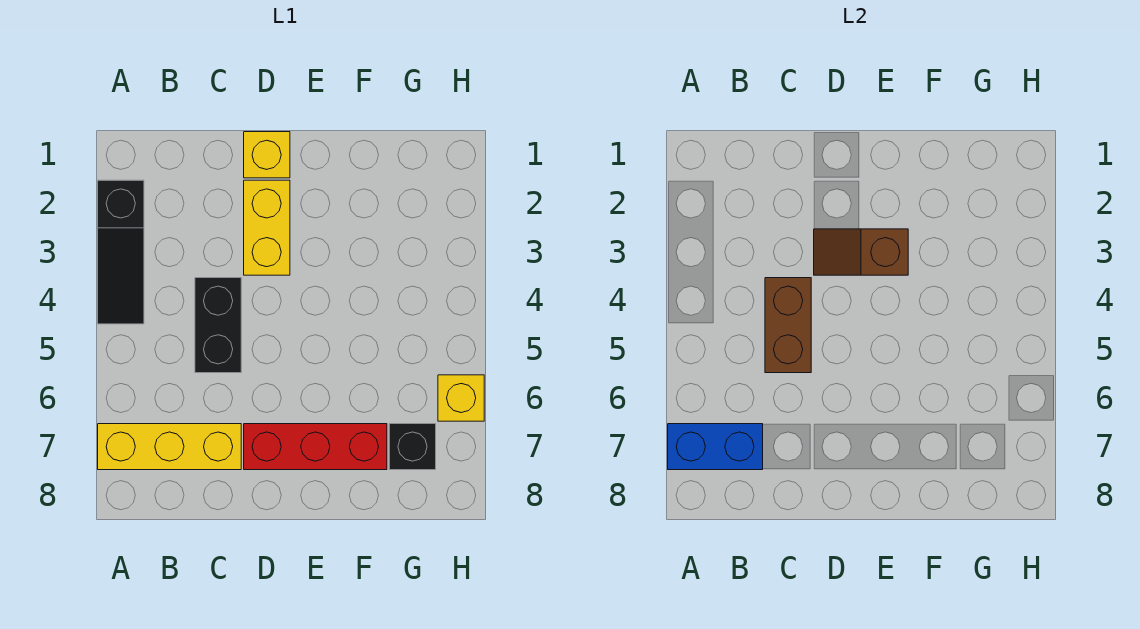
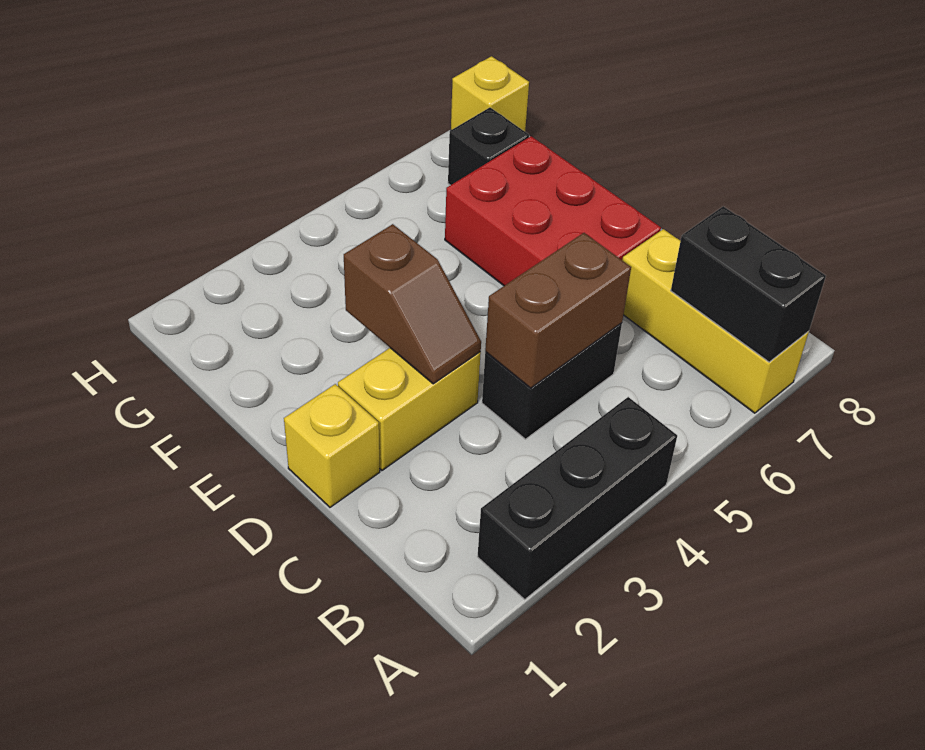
black 1x3 slope [98,180,144,324] -> black 1x3 brick [477,397,677,599]
blue 1x2 brick [668,424,763,470] -> black 1x2 brick [671,206,826,362]
red 1x3 brick [244,424,387,470] -> red 2x3 brick [445,136,661,286]
yellow 1x1 brick [438,375,484,421] -> yellow 1x1 brick moved to [451,56,529,131]

